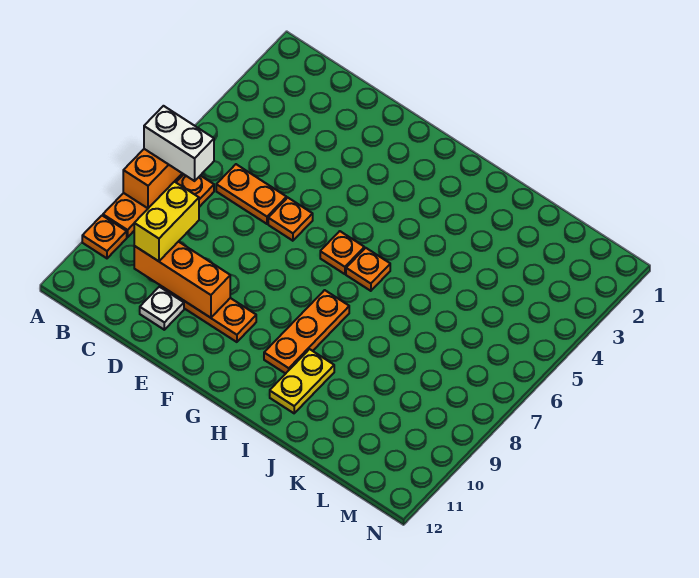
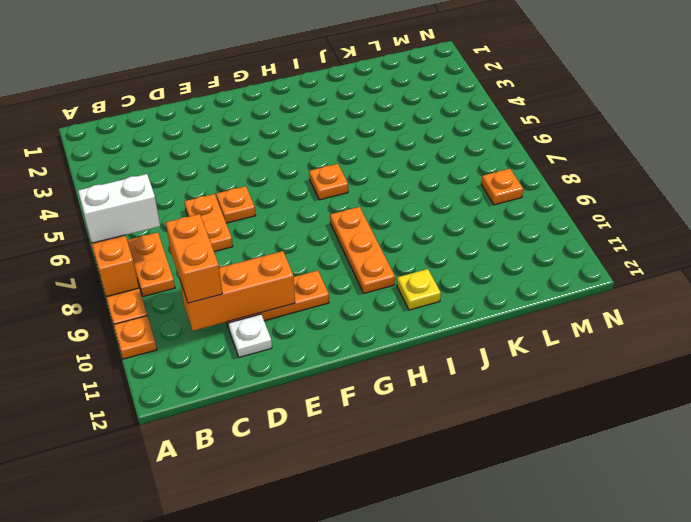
orange 1x2 plate [216,164,287,224] -> orange 1x2 plate turned to [184,194,233,252]
yellow 1x2 brick [134,182,199,261] -> orange 1x2 brick [166,214,222,303]
orange 1x1 plate [320,231,364,274] -> orange 1x1 plate moved to [481,169,523,205]
yellow 1x2 plate [270,349,334,413] -> yellow 1x1 plate [397,269,441,310]

